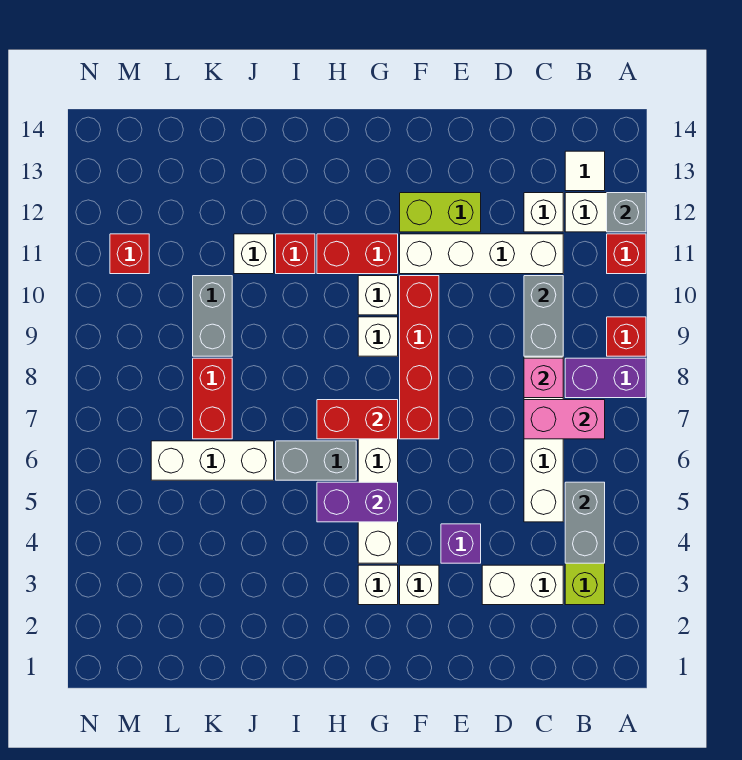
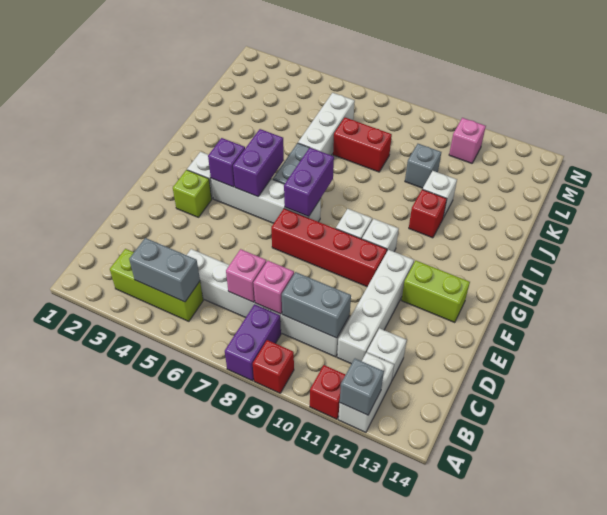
pink 1x2 brick [524,400,605,439] -> pink 1x1 brick [226,249,266,302]
white 1x1 tile [565,151,605,191] -> none
white 1x2 brick [482,565,563,605] -> none
purple 1x1 brick [441,524,481,563] -> purple 1x1 brick moved to [208,138,245,187]
lime 1x2 brick [400,193,481,232] -> lime 1x2 brick turned to [401,261,470,323]
white 1x1 brick [400,565,439,605] -> lime 1x1 brick [173,170,212,217]
red 1x2 brick [317,400,398,439] -> purple 1x2 brick [284,148,334,217]
red 1x2 brick [317,234,398,274] -> none
grey 1x2 brick [193,276,232,356] -> grey 1x1 brick [405,144,441,188]
red 1x1 brick [110,234,149,274] -> pink 1x1 brick [449,118,486,163]

